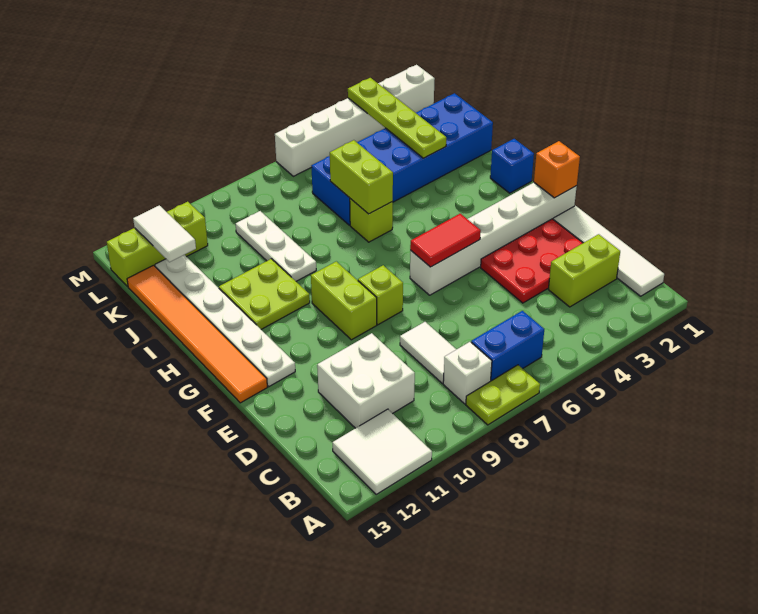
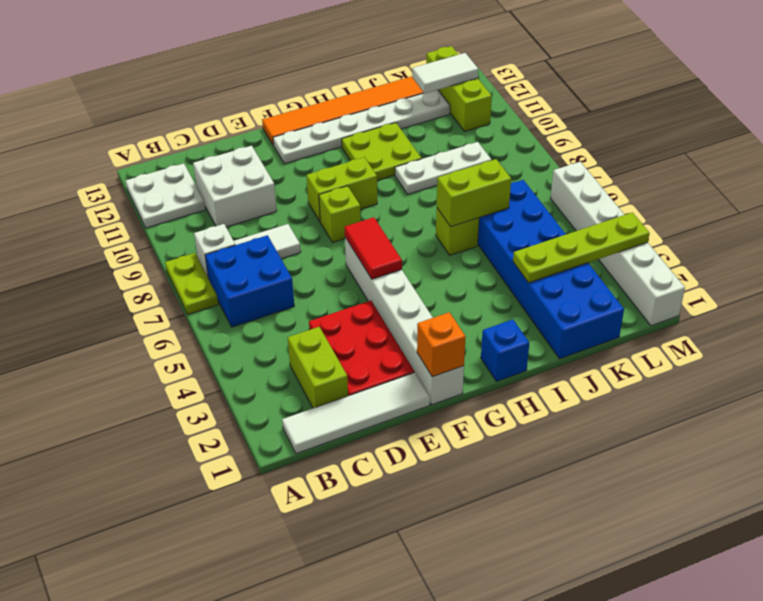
white 2x2 tile [332,409,432,494] -> white 2x2 plate [126,163,205,228]
blue 1x2 brick [471,311,544,381] -> blue 2x2 brick [205,235,294,327]

